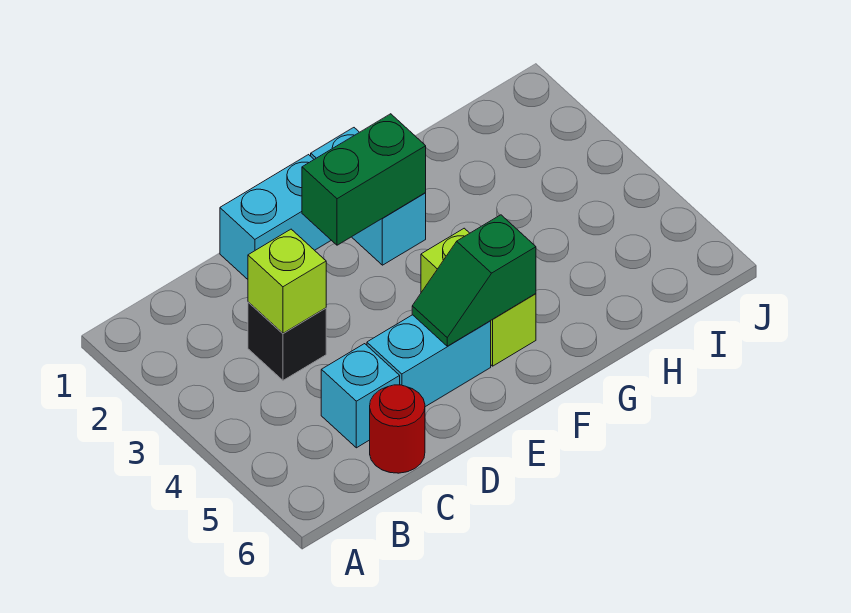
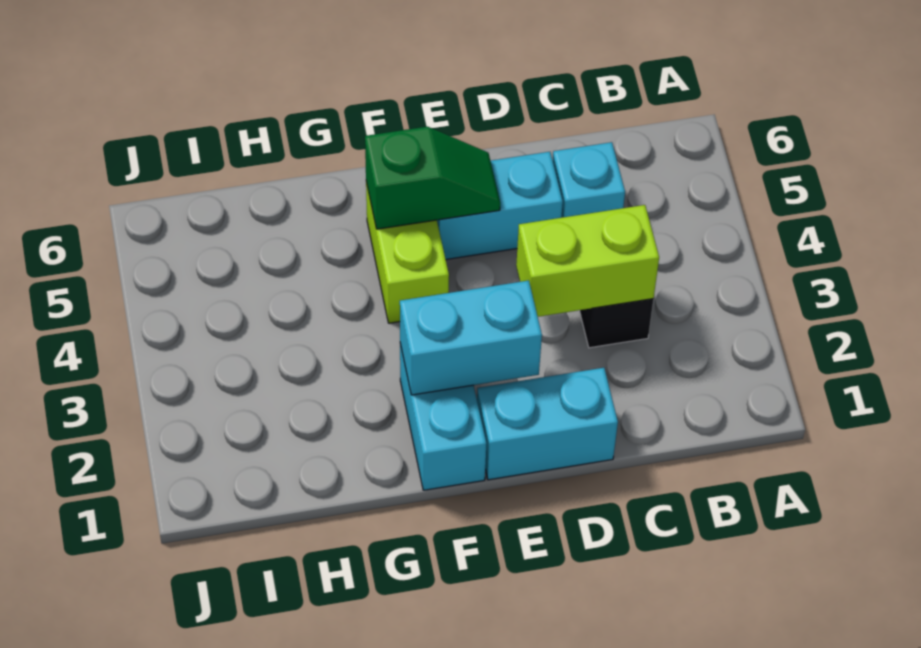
lime 1x1 brick [248,229,326,333] -> lime 1x2 brick [516,205,659,317]
red 1x1 round brick [370,385,425,473] -> none
green 1x2 brick [302,114,426,245] -> cyan 1x2 brick [400,280,542,395]

